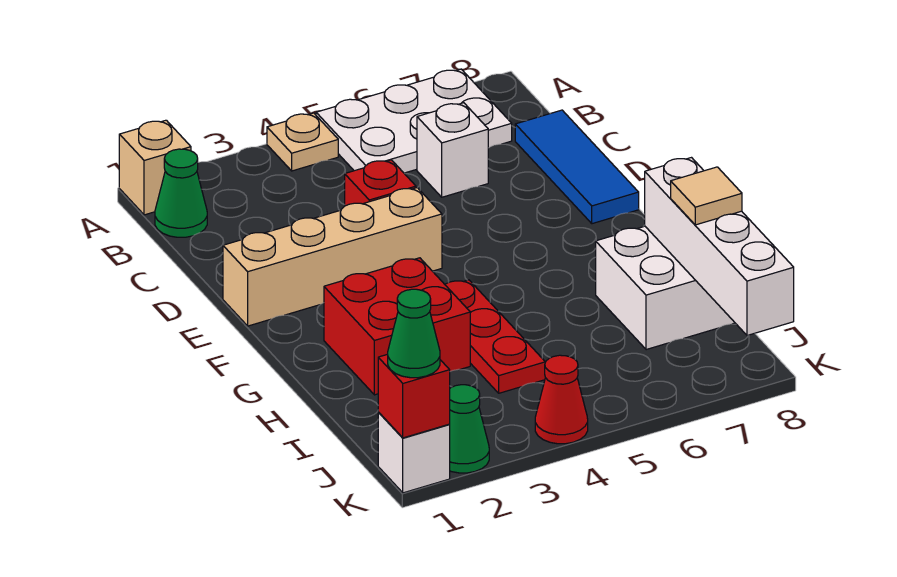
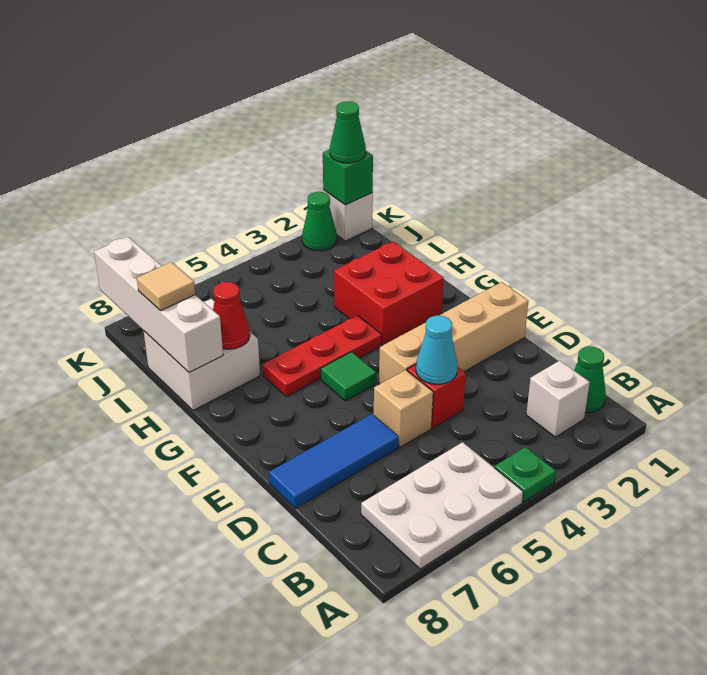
tan 1x1 brick [119,120,191,215] -> tan 1x1 brick moved to [374,370,433,447]
tan 1x1 plate [267,113,338,171] -> green 1x1 plate [495,447,556,502]
white 1x1 brick [417,103,488,197] -> white 1x1 brick moved to [526,361,590,437]
blue 1x3 tile [515,110,639,224] -> blue 1x3 tile turned to [269,414,399,508]
none -> cyan 1x1 cone [416,316,458,384]
none -> green 1x1 tile [321,352,376,401]
red 1x3 plate [445,280,545,393] -> red 1x3 plate turned to [262,315,382,397]
red 1x1 brick [378,354,450,438] -> green 1x1 brick [323,149,373,205]
red 1x1 cone [535,355,588,444] -> red 1x1 cone moved to [213,282,250,349]

